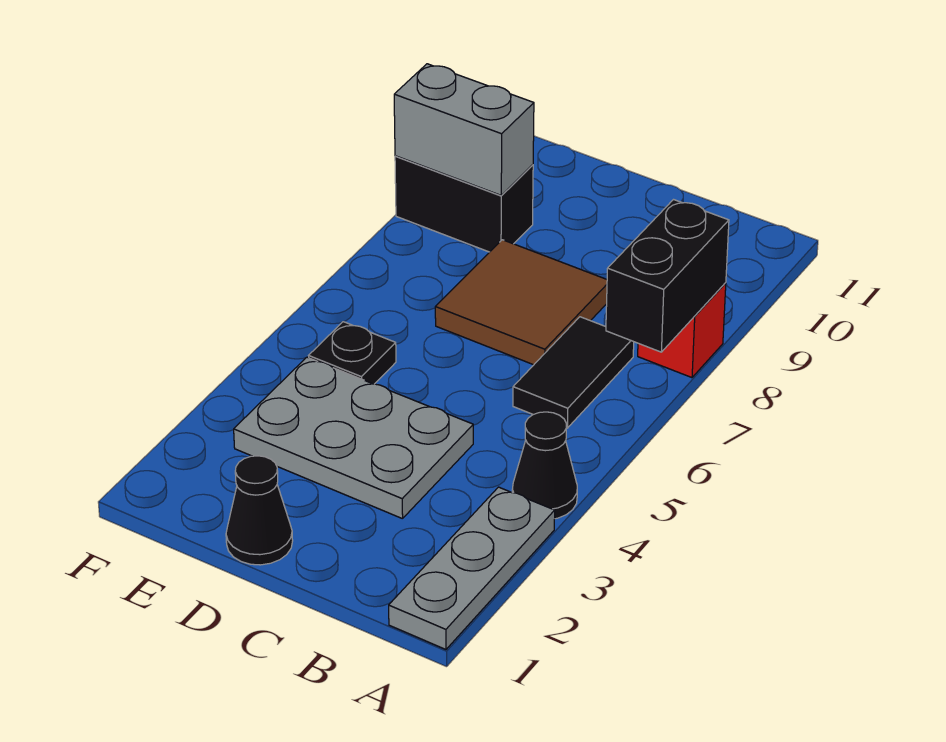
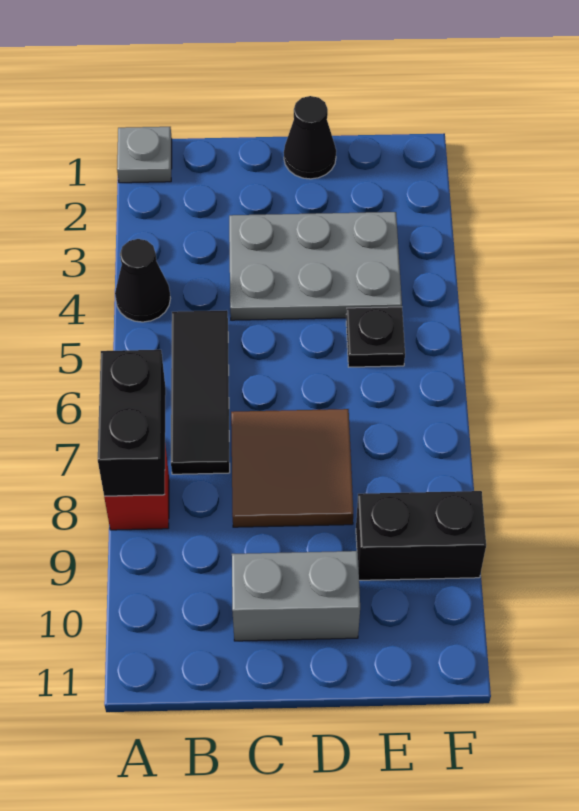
grey 1x3 plate [389,487,555,649] -> grey 1x1 plate [117,127,172,183]
black 1x2 tile [513,317,634,428] -> black 1x3 tile [171,310,230,474]
grey 1x2 brick [394,64,534,195] -> grey 1x2 brick moved to [232,551,360,641]

